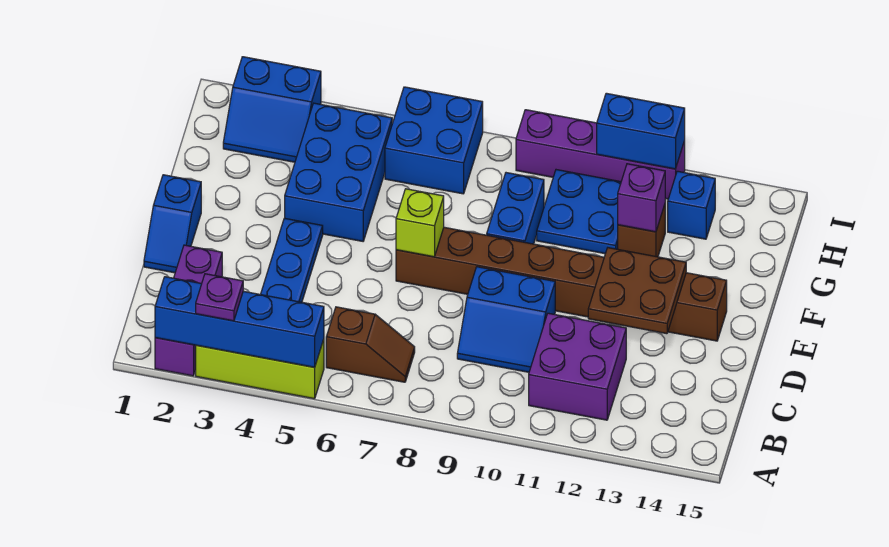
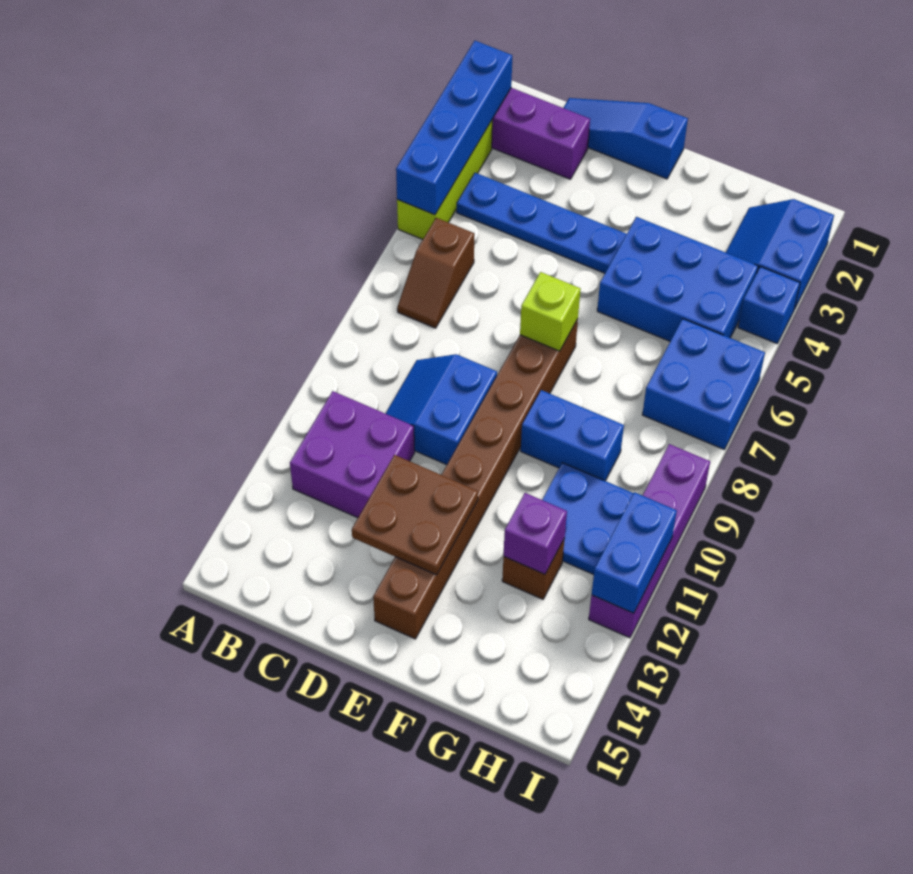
purple 1x1 plate [196,274,243,321] -> none
blue 1x2 slope [144,175,201,273] -> blue 1x3 slope [564,98,688,179]
blue 1x1 brick [668,171,715,239] -> blue 1x1 brick moved to [738,267,800,343]

